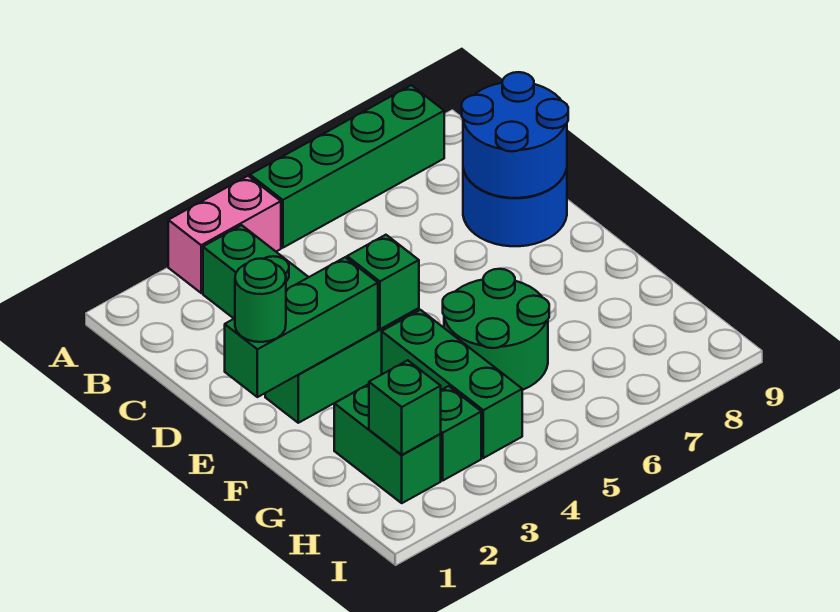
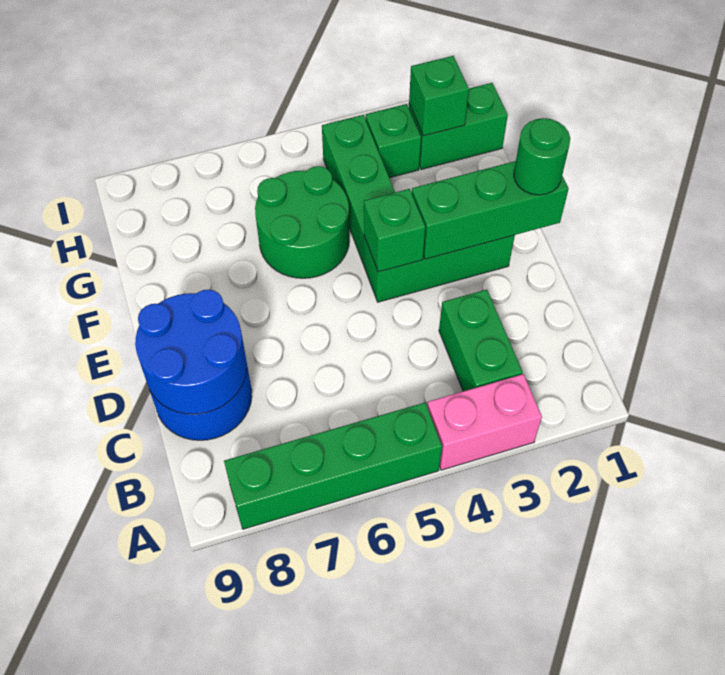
green 1x2 brick [334,384,441,503] -> green 1x2 brick turned to [409,83,508,170]

